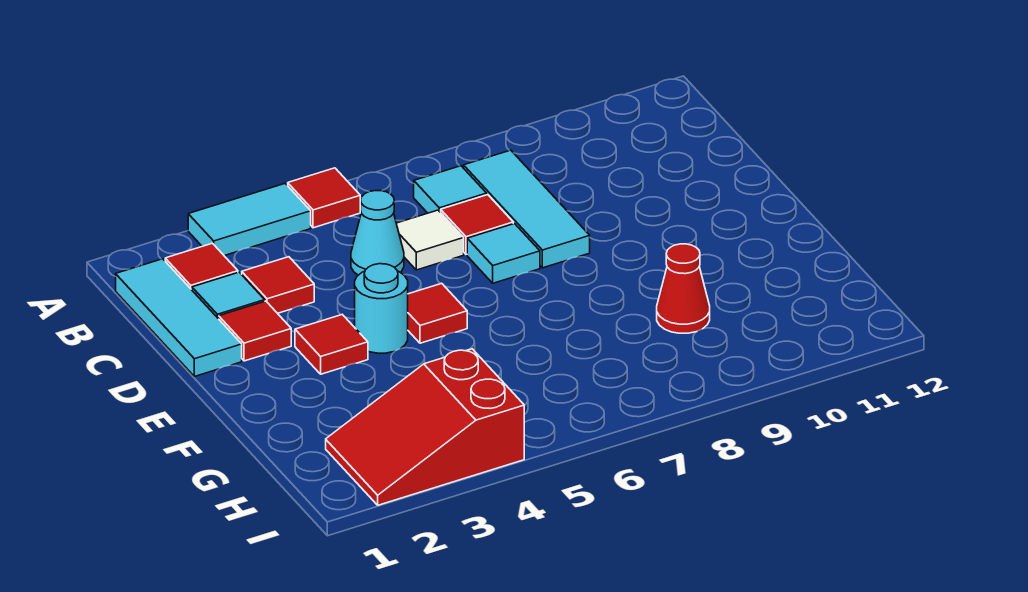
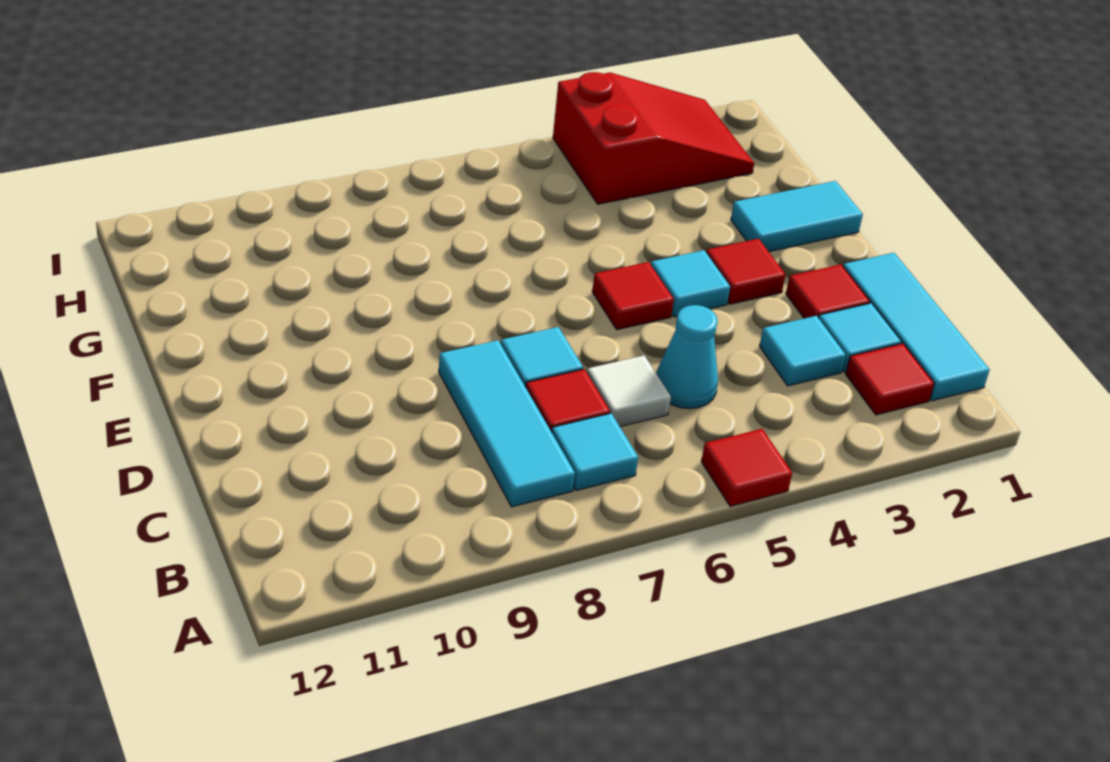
cyan 1x2 tile [188,184,311,256] -> cyan 1x2 tile moved to [731,181,863,252]
red 1x1 tile [242,257,314,313] -> cyan 1x1 tile [759,316,846,386]
cyan 1x1 round brick [355,264,408,353] -> cyan 1x1 tile [651,250,730,317]
red 1x1 cone [657,244,710,333] -> none

